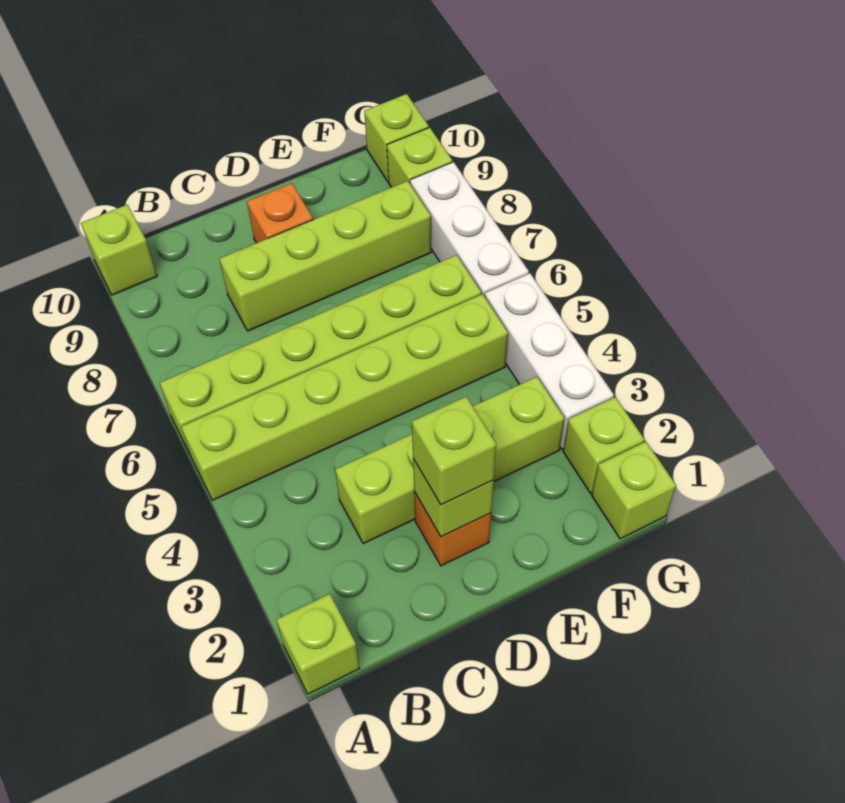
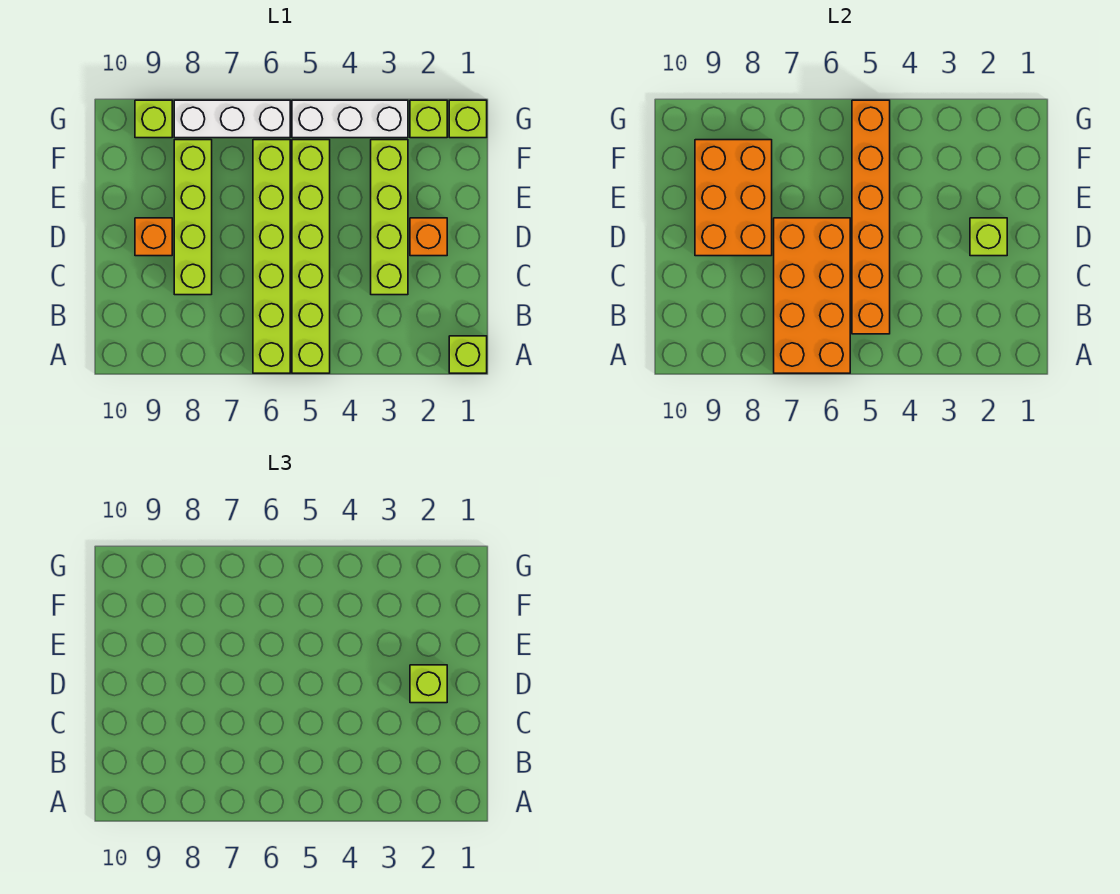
none -> orange 2x4 brick [774,218,850,373]
lime 1x1 brick [81,205,157,295] -> none
none -> orange 1x6 brick [852,100,890,334]
none -> orange 2x3 brick [695,140,772,256]
lime 1x1 brick [364,94,429,182] -> none

